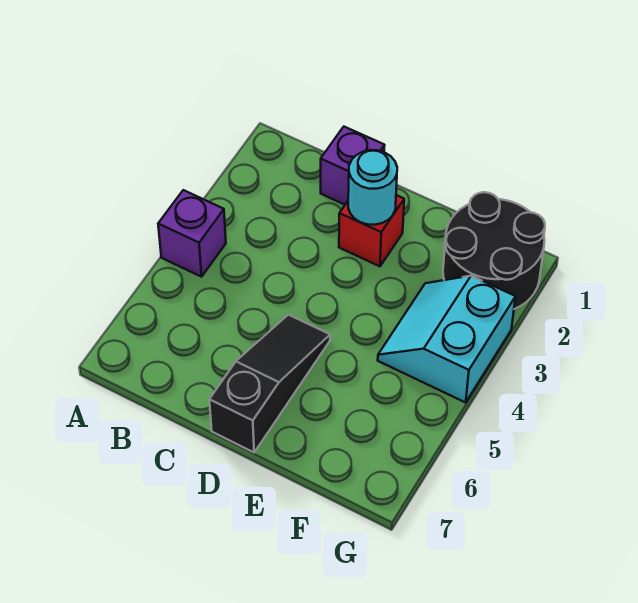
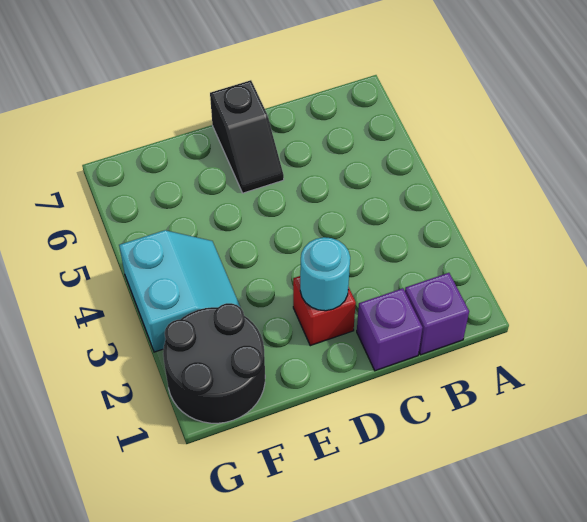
purple 1x1 brick [158,190,226,277] -> purple 1x1 brick moved to [405,273,469,355]
black 1x3 slope [209,315,330,452] -> black 1x2 slope [210,80,284,193]

